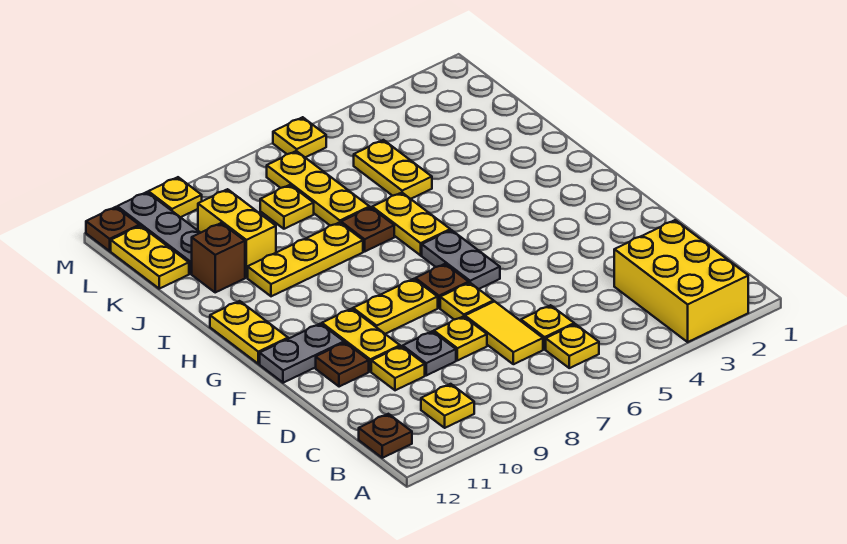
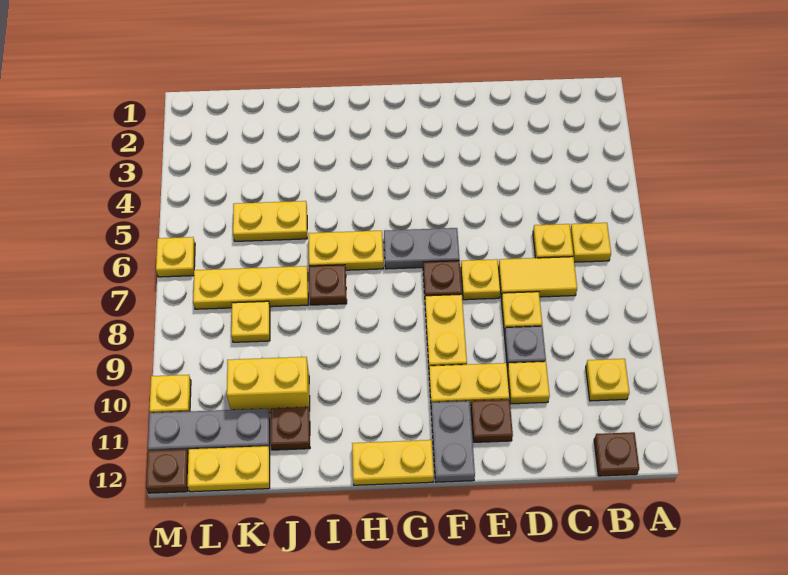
yellow 2x3 brick [614,220,748,342] -> none
yellow 1x3 plate [248,222,363,296] -> none
brown 1x1 brick [192,223,245,292] -> brown 1x1 plate [270,407,310,450]

